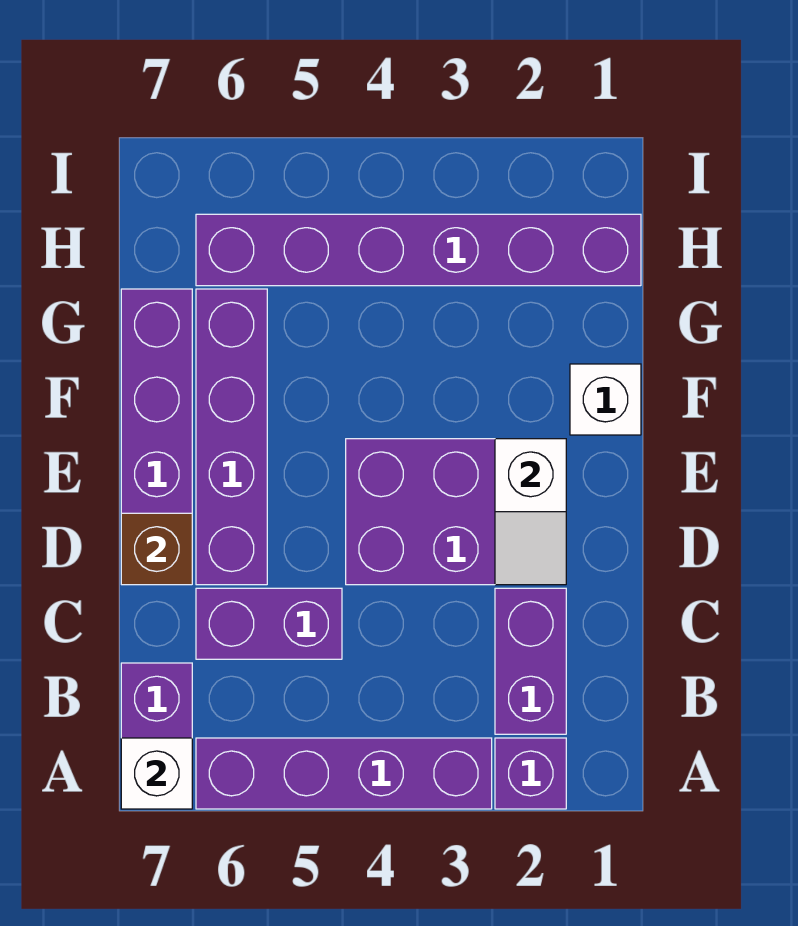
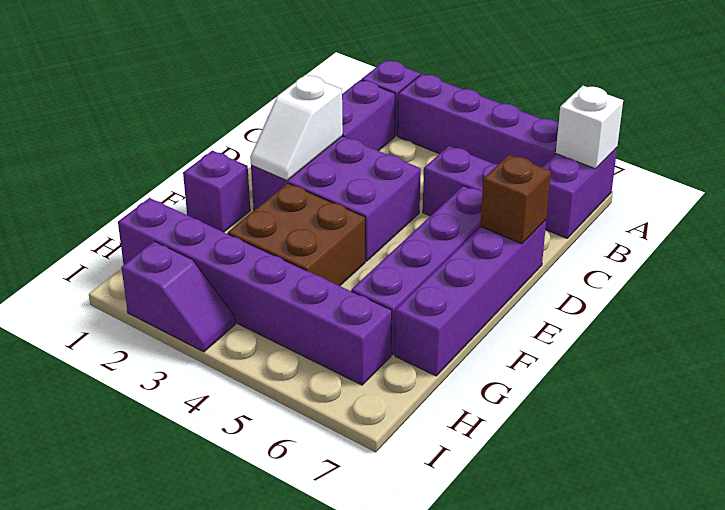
white 1x2 slope [495,439,566,585] -> white 1x2 slope turned to [250,75,343,180]
white 1x1 brick [570,364,641,435] -> purple 1x1 brick [183,151,250,232]
none -> brown 2x2 brick [228,183,365,286]
none -> purple 1x2 slope [121,241,235,352]

